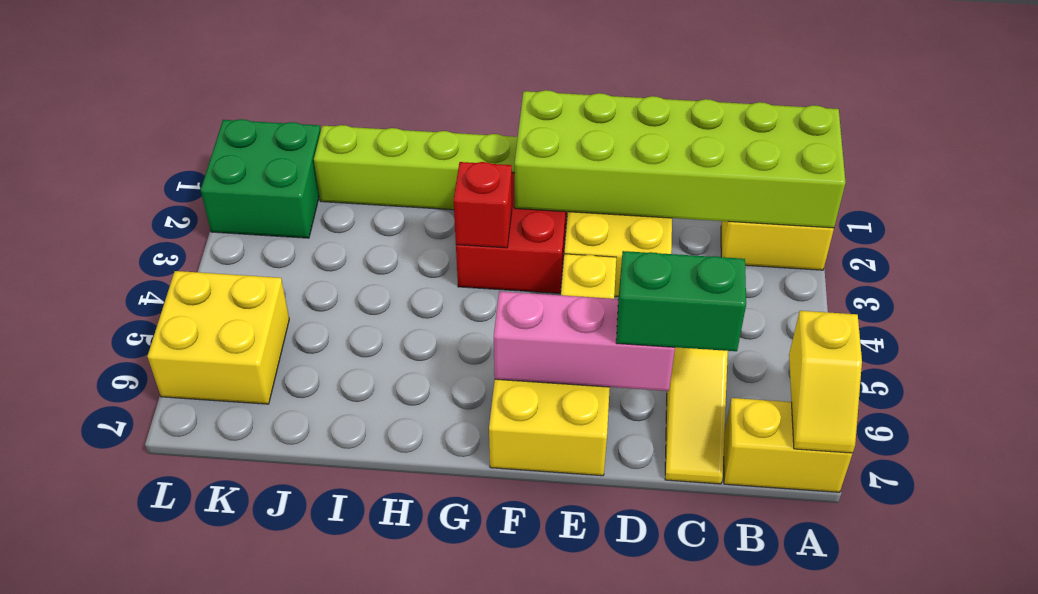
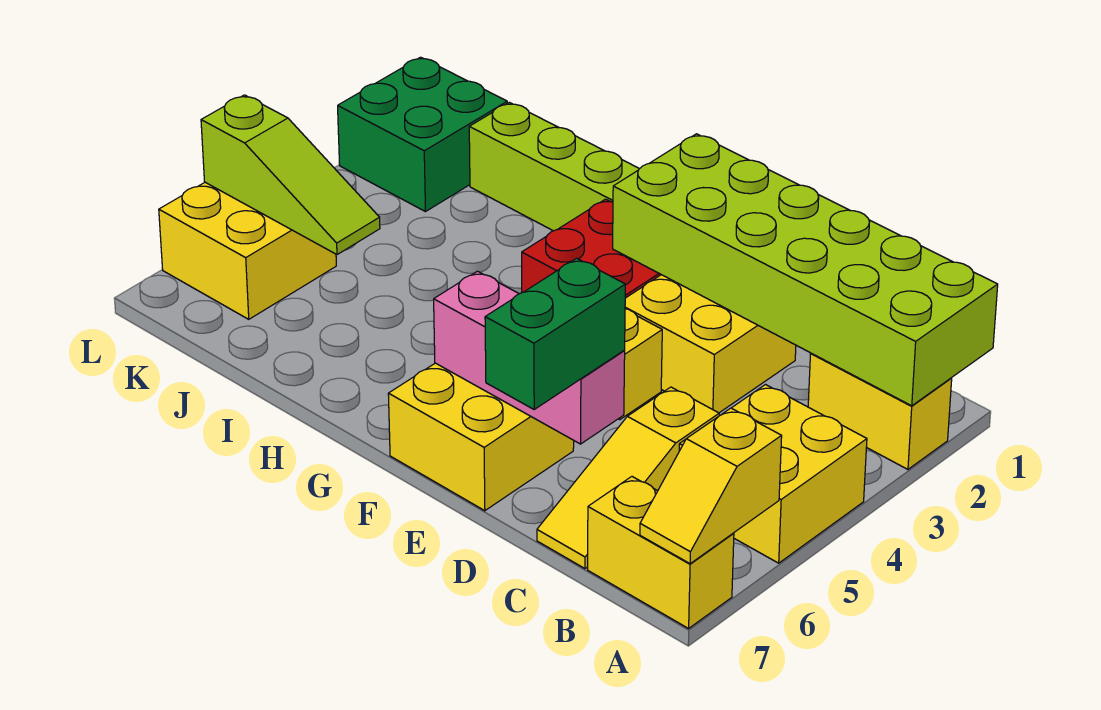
none -> yellow 2x2 brick [679,385,867,563]
green 1x2 brick [616,251,746,351] -> green 1x2 brick turned to [485,258,625,409]
red 1x1 brick [454,162,512,248] -> none
none -> lime 1x3 slope [201,95,380,255]

